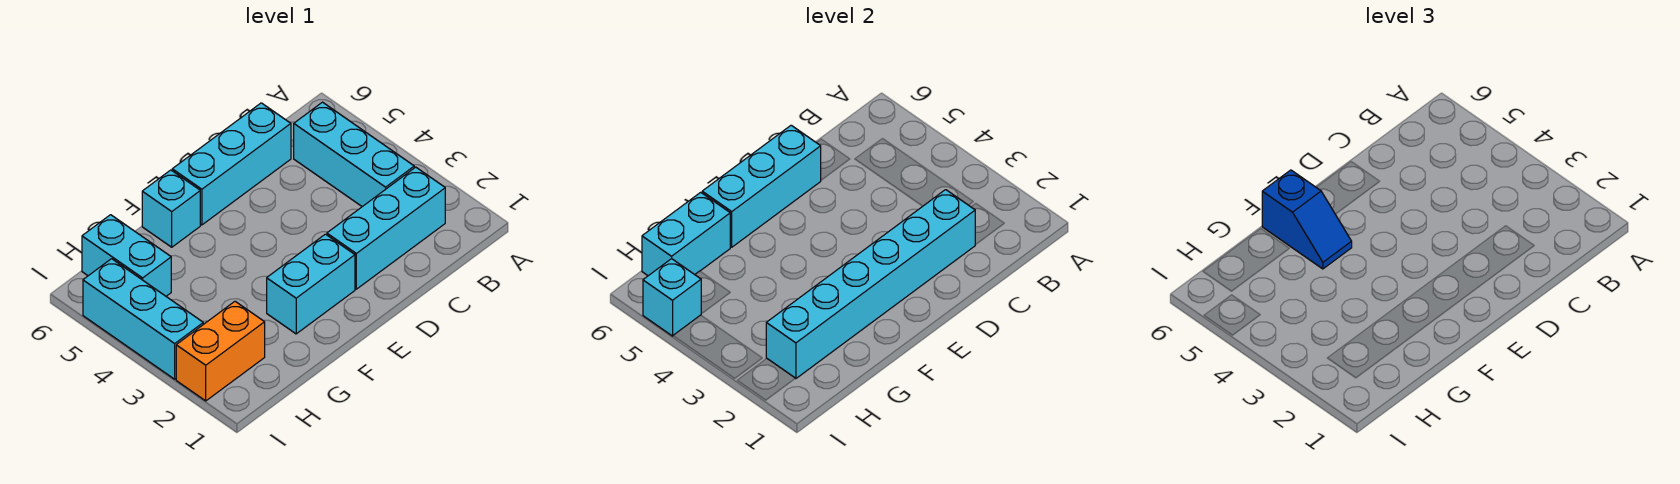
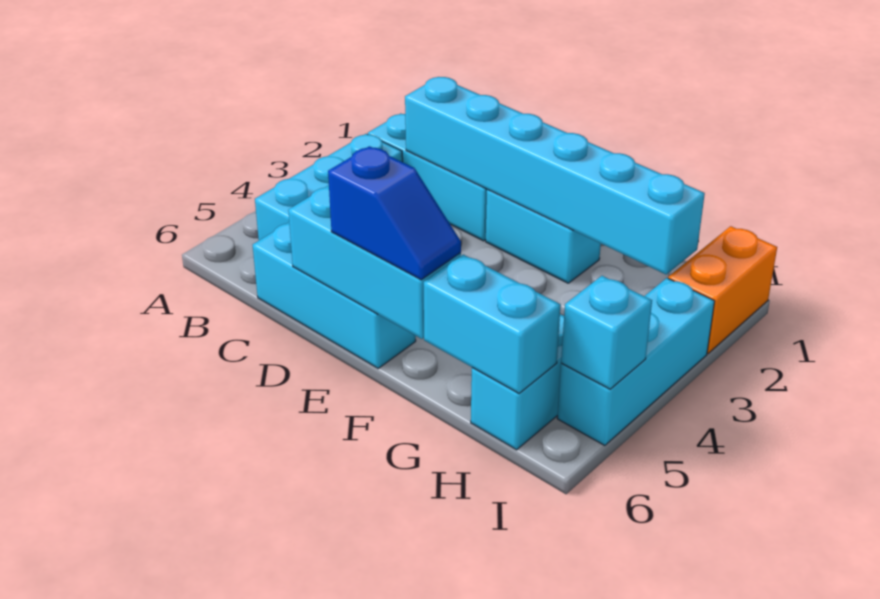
blue 1x2 slope [1262,170,1352,269] -> blue 1x2 slope turned to [328,146,461,280]
cyan 1x1 brick [142,170,200,247] -> none
orange 1x2 brick [176,301,265,401] -> orange 1x2 brick turned to [668,226,777,353]

